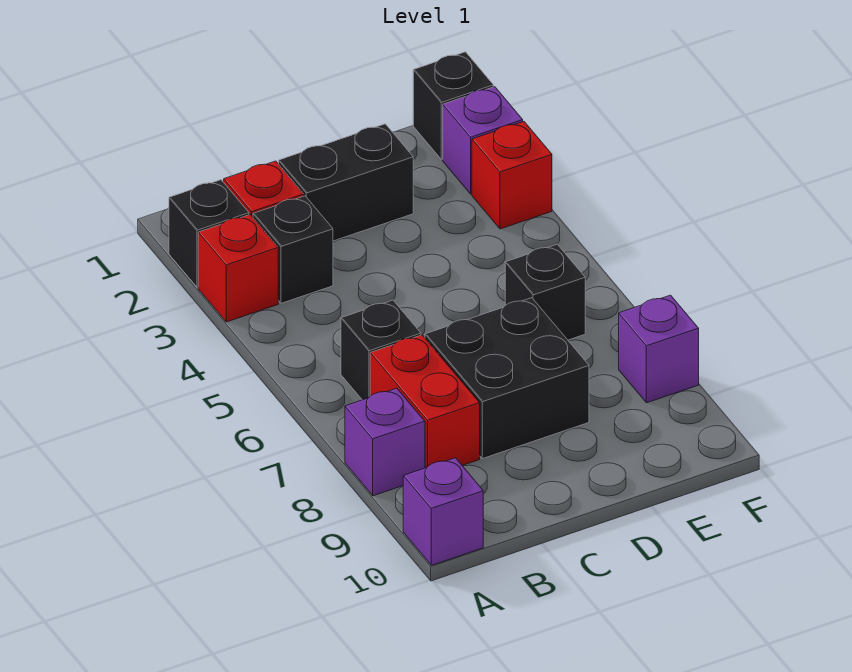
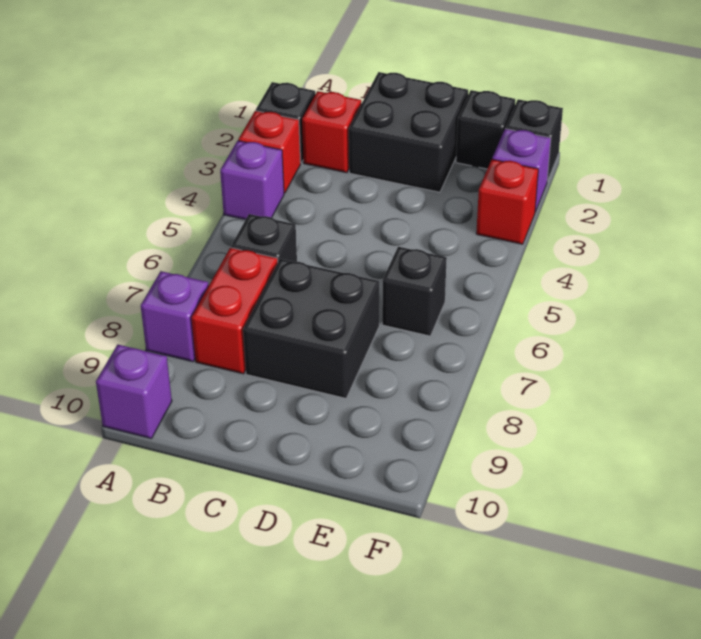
black 1x1 brick [253,196,333,303] -> black 1x1 brick moved to [456,90,515,169]
black 1x2 brick [279,124,413,241] -> black 2x2 brick [349,72,468,192]
purple 1x1 brick [619,295,699,403] -> purple 1x1 brick moved to [220,141,284,220]

